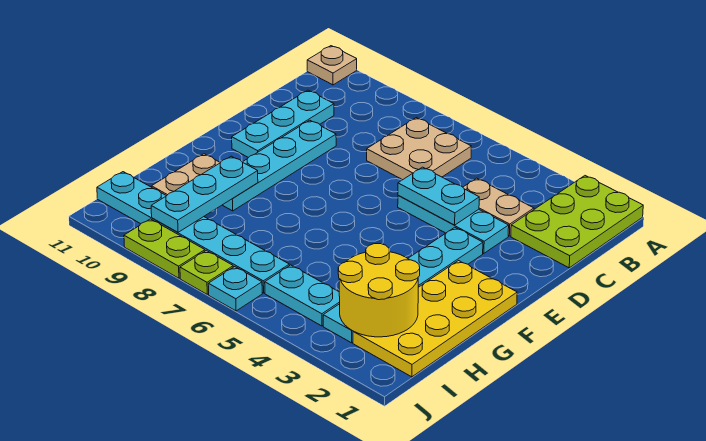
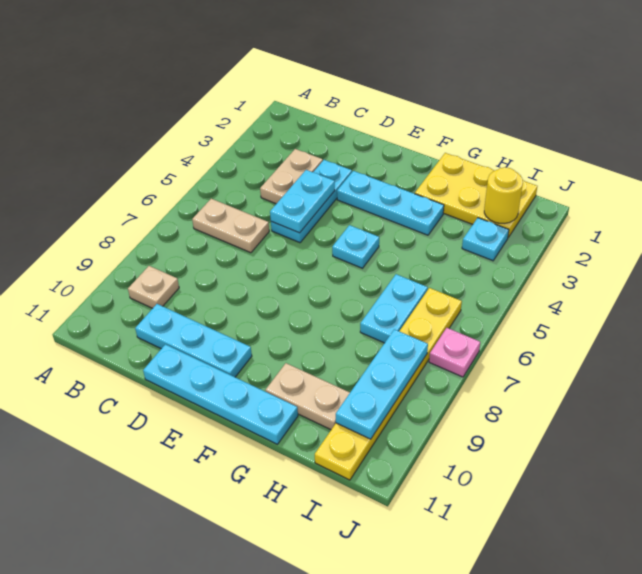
lime 2x3 plate [511,176,643,268] -> none
tan 1x1 plate [307,46,357,85] -> tan 1x1 plate moved to [128,266,179,308]
tan 2x2 plate [367,118,471,180] -> tan 1x2 plate [192,199,269,253]
cyan 1x4 plate [223,120,336,211] -> cyan 1x4 plate moved to [143,344,298,444]
yellow 2x4 plate [353,261,517,377] -> yellow 2x3 plate [415,153,537,237]
cyan 1x3 plate [151,156,258,232] -> cyan 1x3 plate turned to [336,329,428,439]
yellow 2x2 round brick [338,244,420,337] -> yellow 1x1 round brick [484,167,523,224]
cyan 1x2 plate [265,265,340,326] -> cyan 1x2 plate moved to [360,274,428,343]
cyan 1x6 plate [97,172,289,293] -> yellow 1x6 plate [315,288,462,480]
cyan 1x1 plate [208,267,262,311] -> cyan 1x1 plate moved to [332,225,379,268]
lime 1x1 plate [180,250,233,294] -> pink 1x1 plate [429,328,480,377]
lime 1x2 plate [124,219,205,278] -> none

